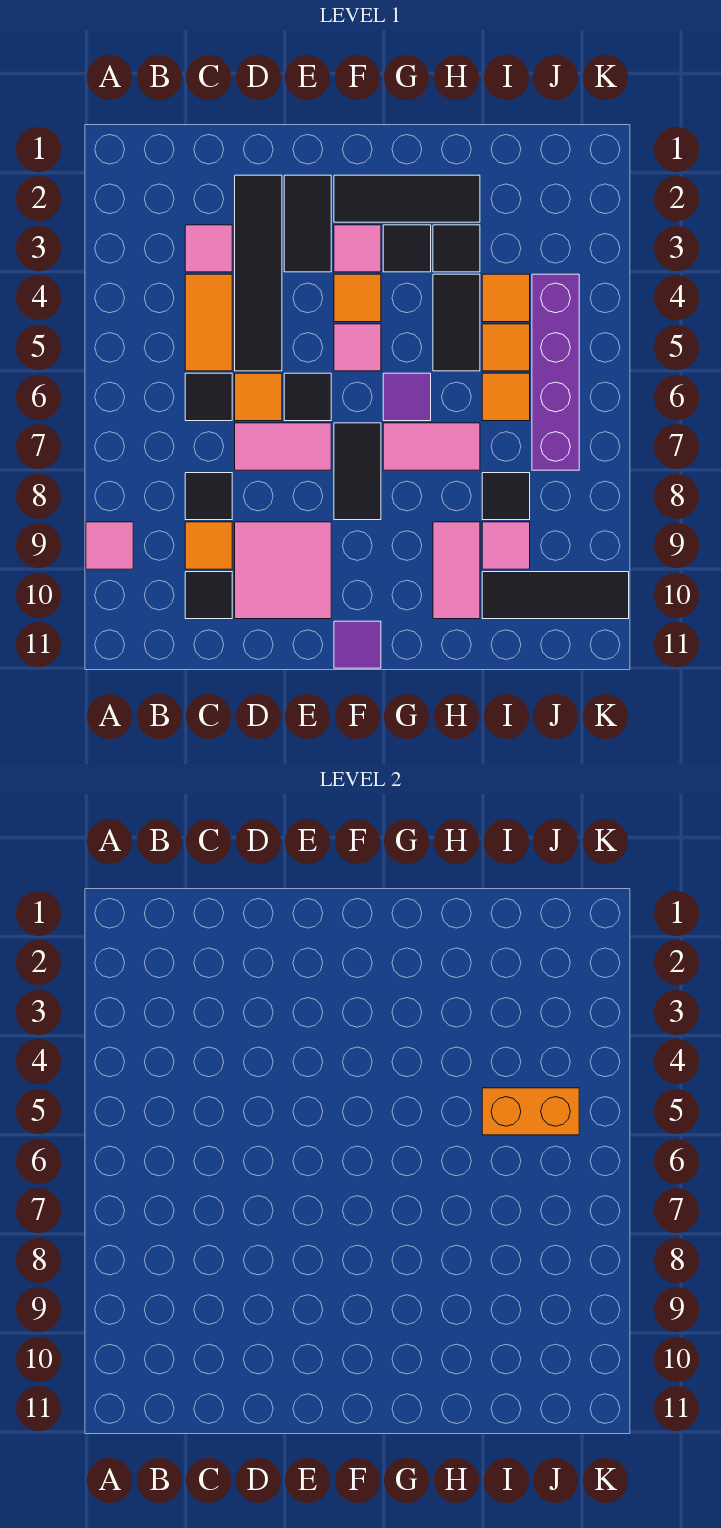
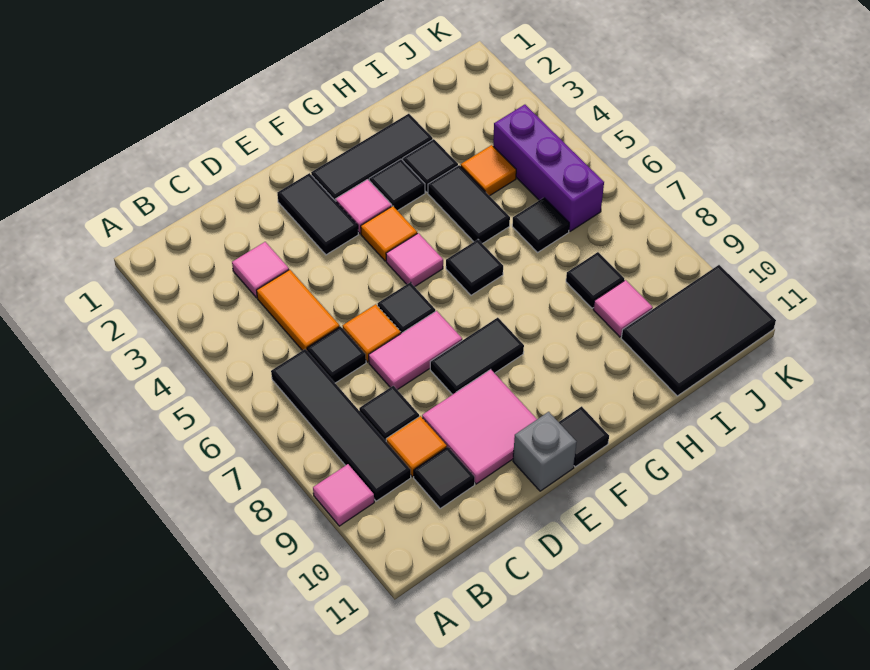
black 1x4 tile [235,175,282,371] -> black 1x4 tile moved to [271,349,411,501]
none -> grey 1x1 brick [513,412,577,491]
black 1x2 tile [334,423,381,520] -> black 1x2 tile turned to [430,318,524,395]
purple 1x1 tile [334,621,381,668] -> black 1x1 tile [559,406,609,467]
purple 1x1 tile [383,373,431,421] -> black 1x1 tile [446,240,503,295]
pink 1x2 tile [383,423,480,470] -> none
pink 1x2 tile [433,522,480,619] -> none
orange 1x1 tile [482,324,530,371] -> none
orange 1x2 brick [482,1088,579,1135] -> none
orange 1x1 tile [482,373,530,421] -> black 1x1 tile [512,198,569,252]
black 1x3 tile [482,572,629,619] -> black 2x3 tile [621,265,776,396]
purple 1x4 brick [532,274,579,470] -> purple 1x3 brick [493,105,604,231]

